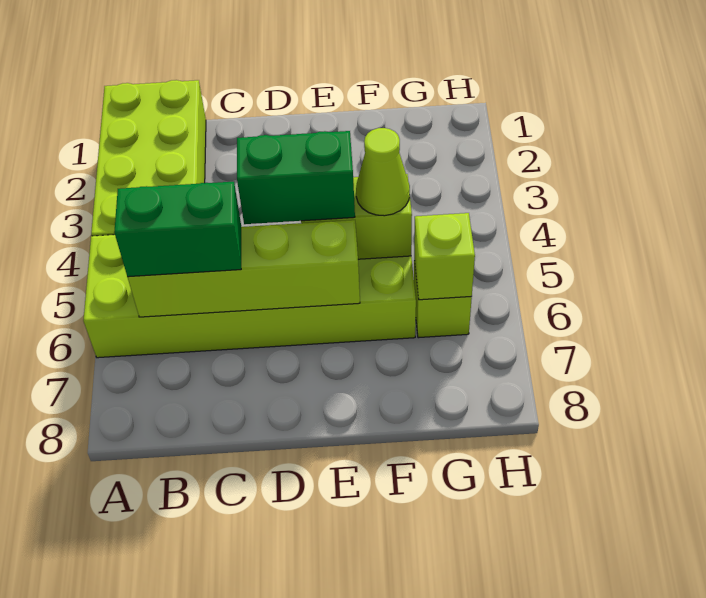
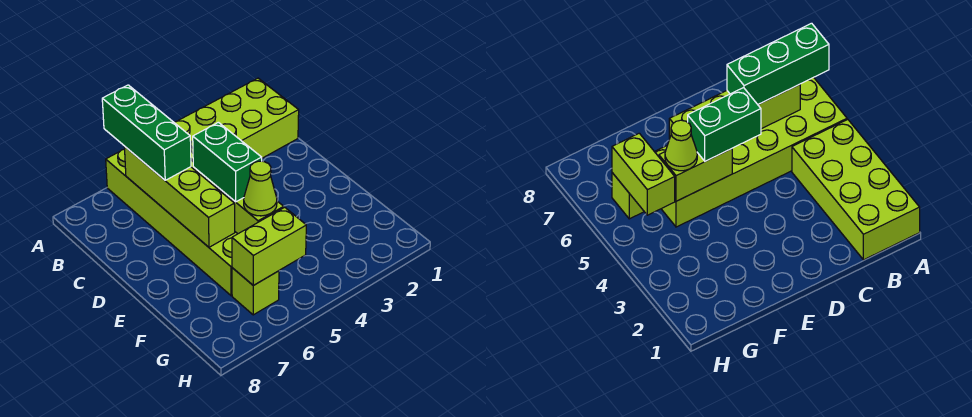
green 1x2 brick [114,182,241,277] -> green 1x3 brick [102,85,191,180]
lime 1x1 brick [414,213,475,300] -> lime 1x2 brick [232,207,306,285]

